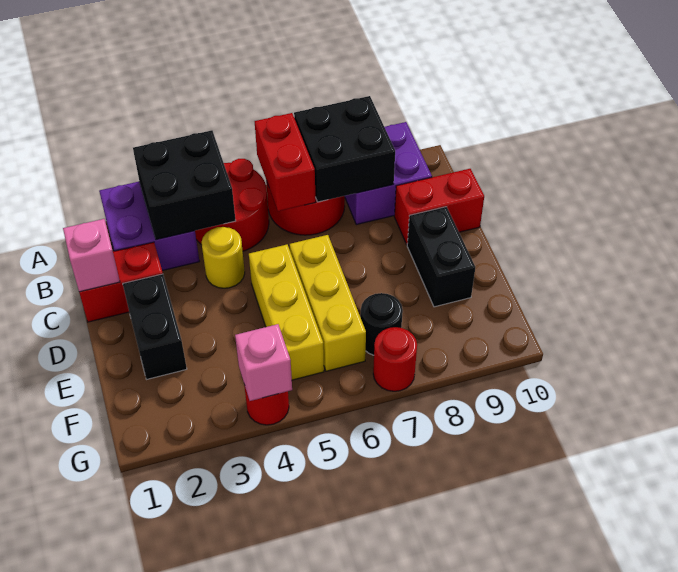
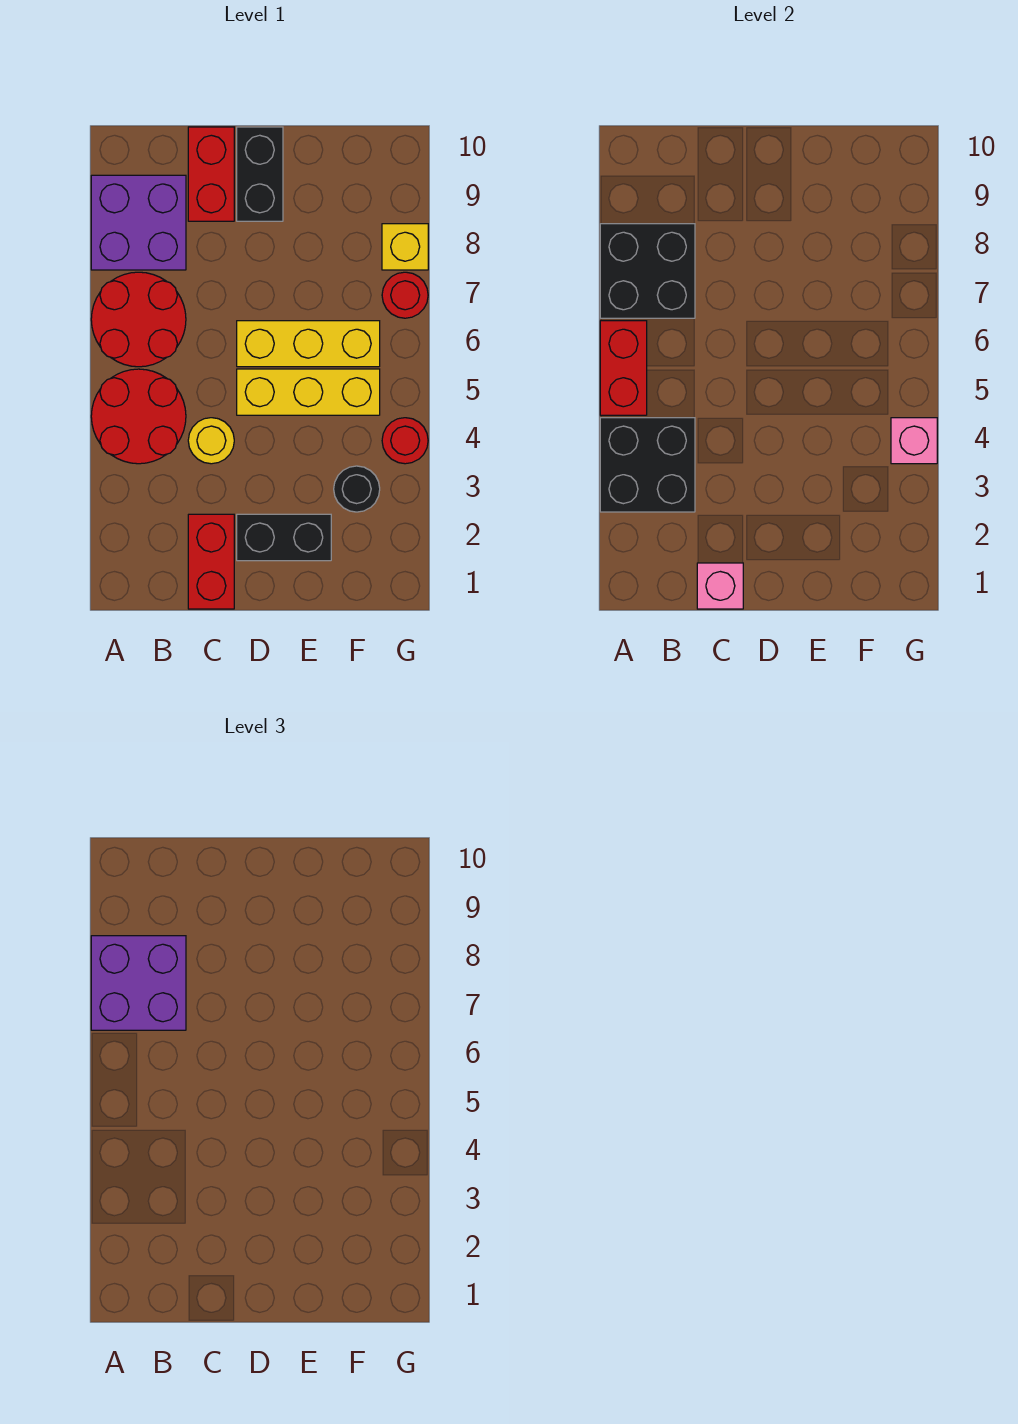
purple 2x2 brick [99,182,199,271] -> purple 2x2 brick moved to [91,936,186,1030]
red 1x2 brick [255,113,316,211] -> red 1x2 brick turned to [600,321,647,415]
black 1x2 brick [407,207,475,307] -> black 1x2 brick turned to [237,127,283,221]
black 1x1 round brick [361,293,403,355] -> black 1x1 round brick moved to [334,466,380,512]
none -> yellow 1x1 brick [382,224,428,270]

